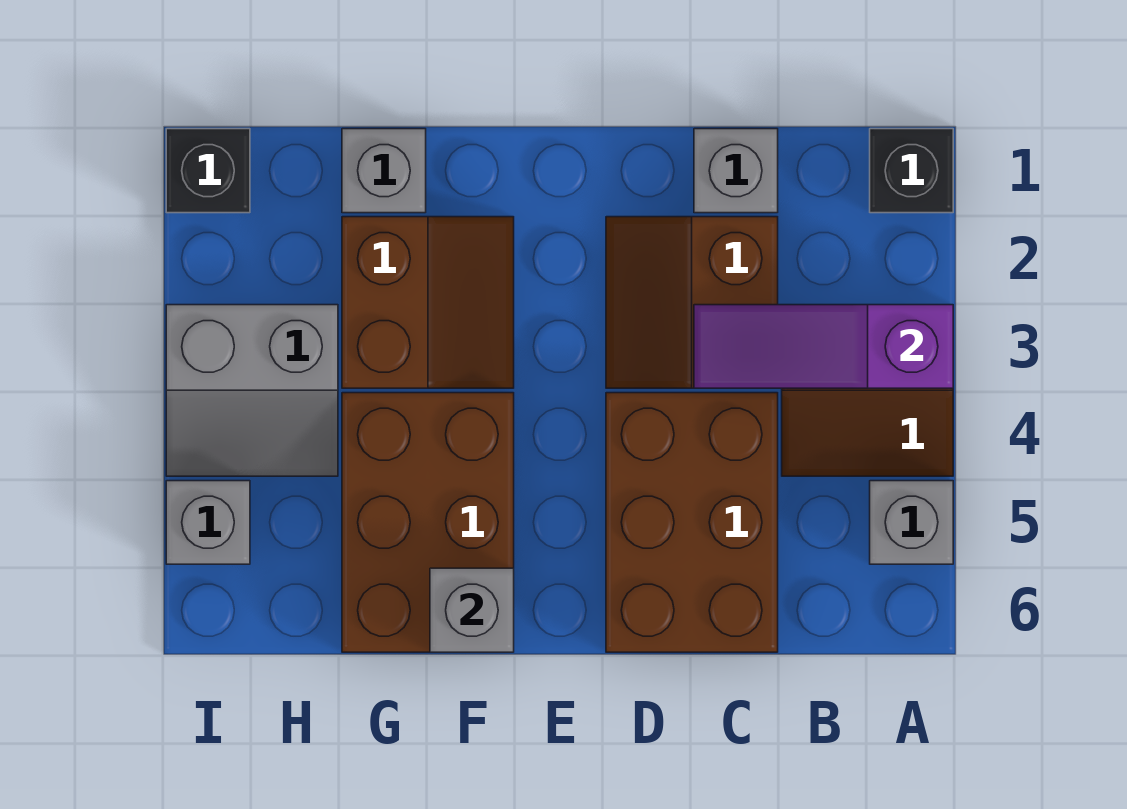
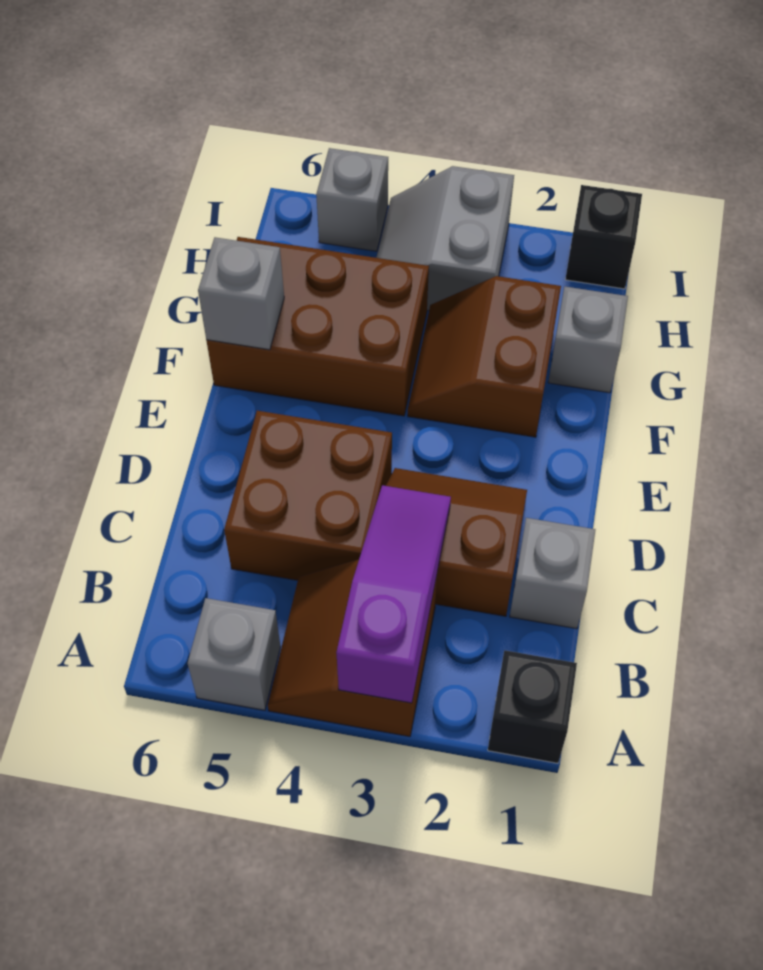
brown 2x3 brick [606,393,778,652] -> brown 2x2 brick [224,411,392,580]
brown 2x2 slope [342,217,514,388] -> brown 2x2 slope turned to [408,276,561,437]

